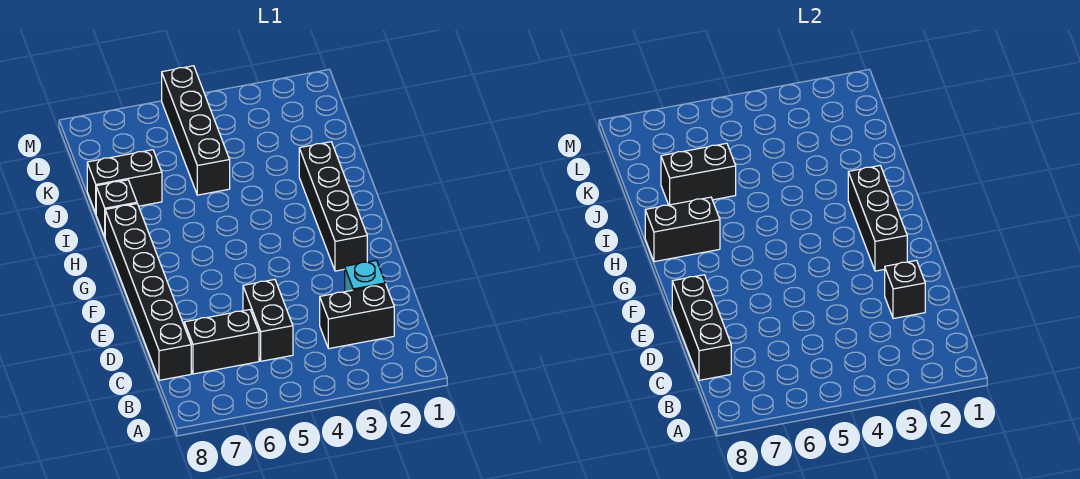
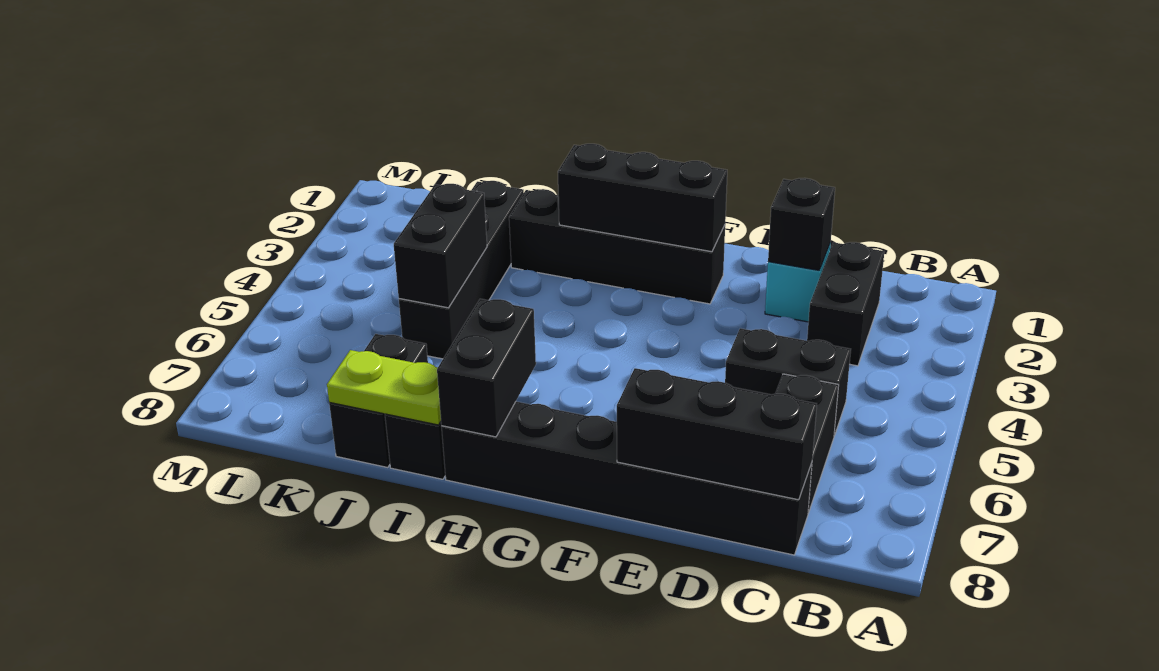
none -> lime 1x2 plate [327,350,441,425]
black 1x4 brick [162,66,230,195] -> black 1x4 brick turned to [399,181,524,359]
black 1x2 brick [661,143,736,205] -> black 1x2 brick moved to [394,184,487,308]

